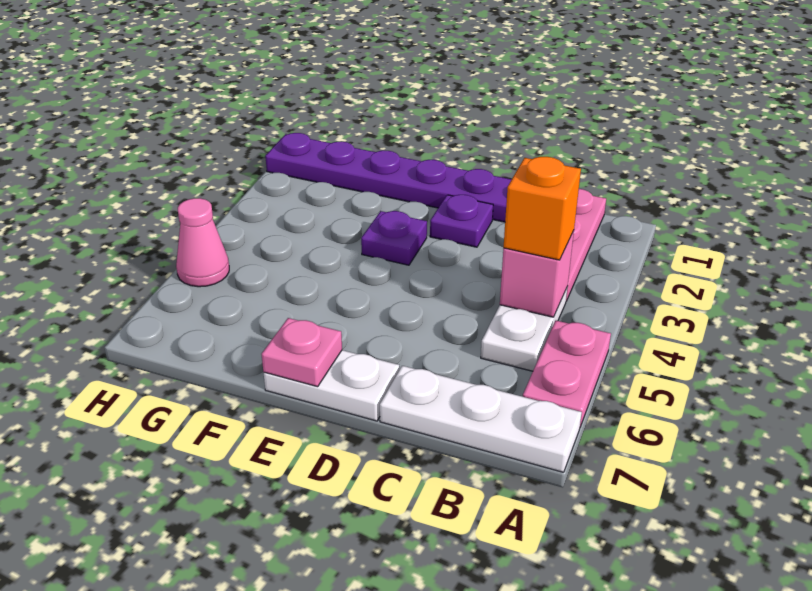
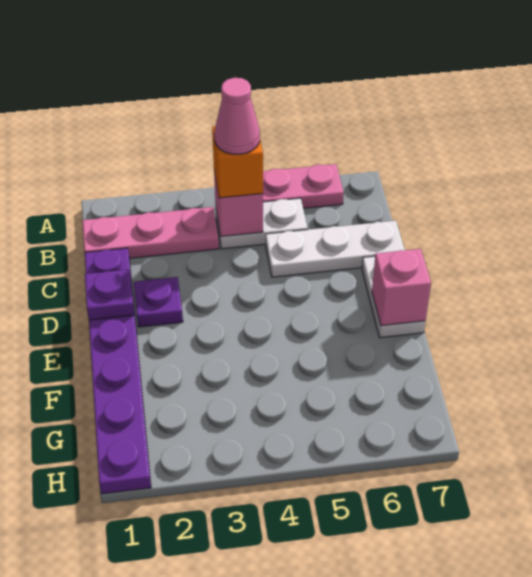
white 1x3 plate [380,366,582,472] -> white 1x3 plate turned to [266,221,405,277]
purple 1x1 plate [361,211,427,265] -> purple 1x1 plate moved to [85,269,134,320]
pink 1x1 plate [262,318,342,387] -> pink 1x1 brick [372,249,431,326]
pink 1x1 cone [176,198,229,287] -> pink 1x1 cone moved to [214,78,260,154]

